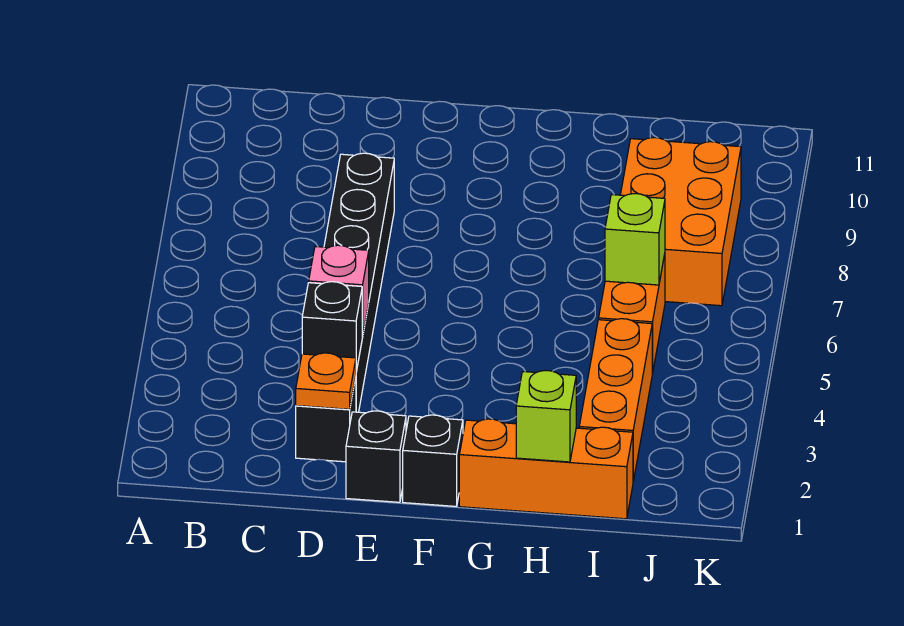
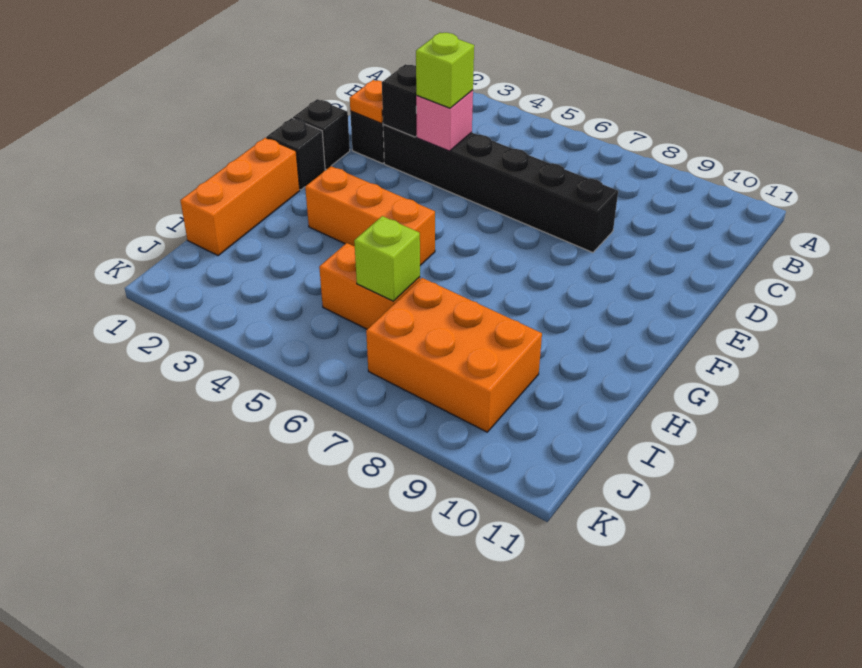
lime 1x1 brick [516,370,576,462] -> lime 1x1 brick moved to [416,33,474,108]
orange 1x3 brick [579,319,652,481] -> orange 1x3 brick moved to [305,166,435,265]

